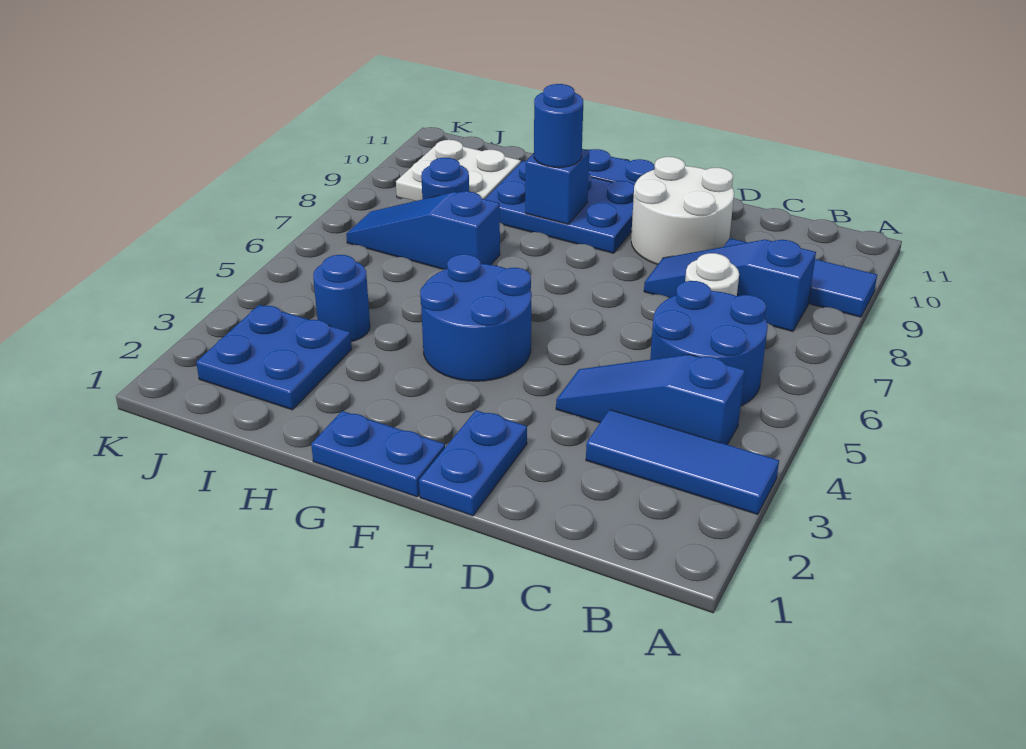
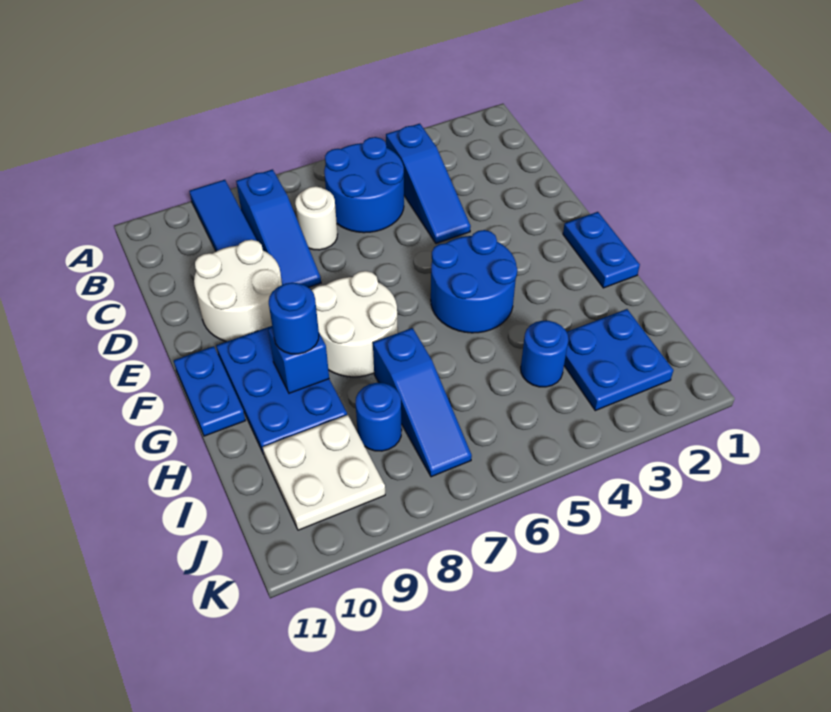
blue 1x3 tile [586,410,779,515] -> none
blue 1x2 plate [419,410,527,516] -> none
none -> white 2x2 round brick [312,271,398,377]

